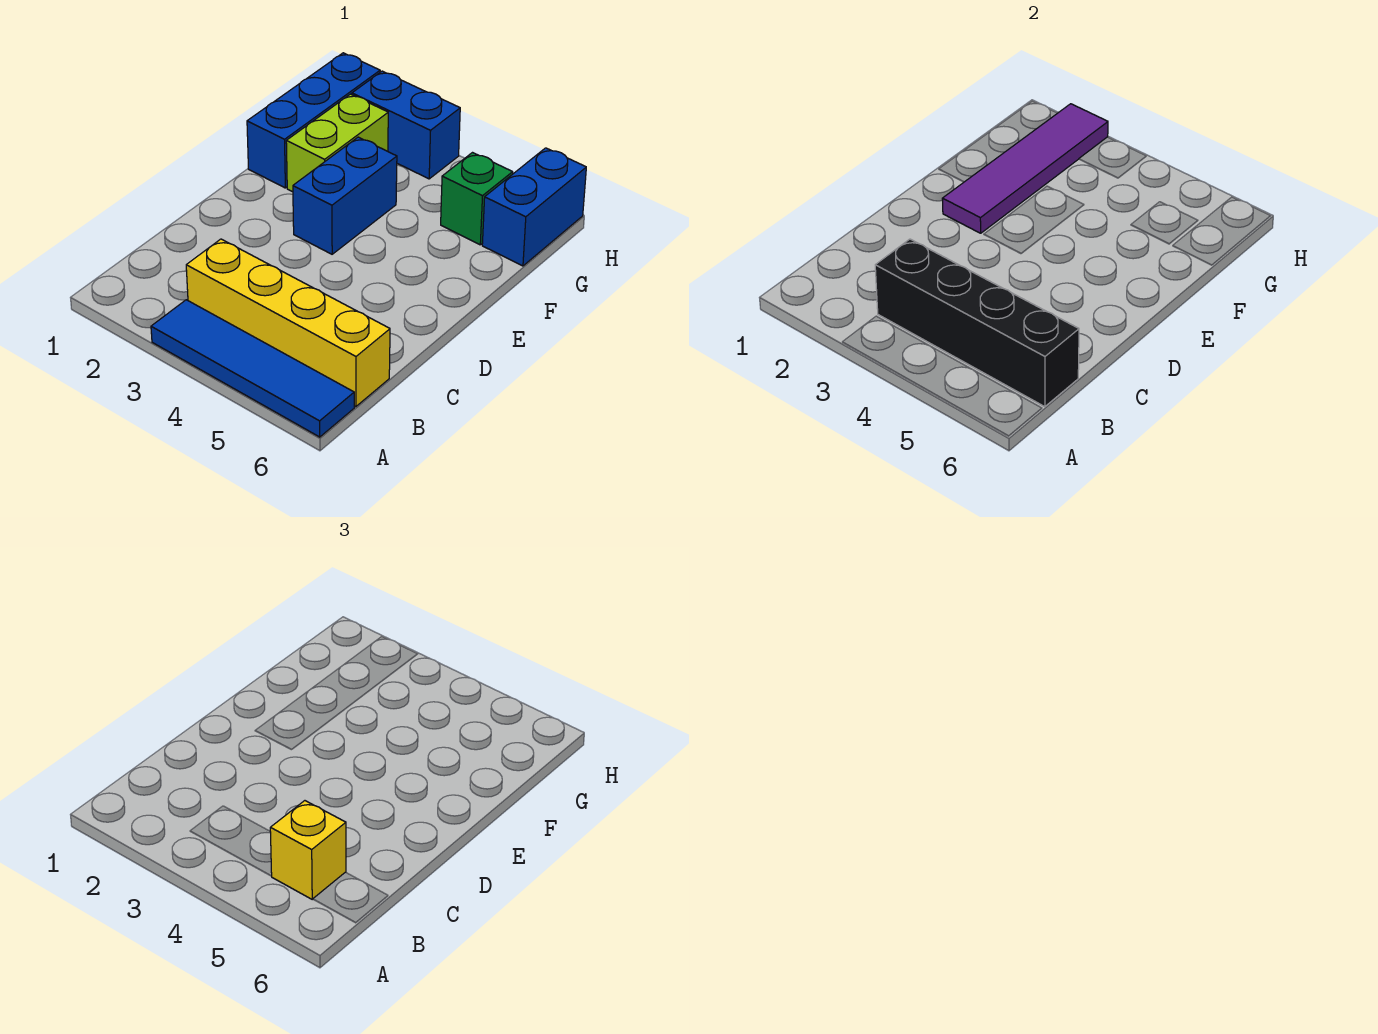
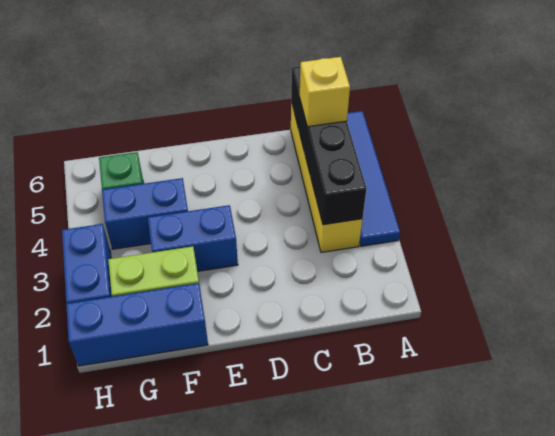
purple 1x4 tile [942,104,1108,233] -> none
blue 1x2 brick [482,148,586,266] -> blue 1x2 brick moved to [102,178,188,249]

